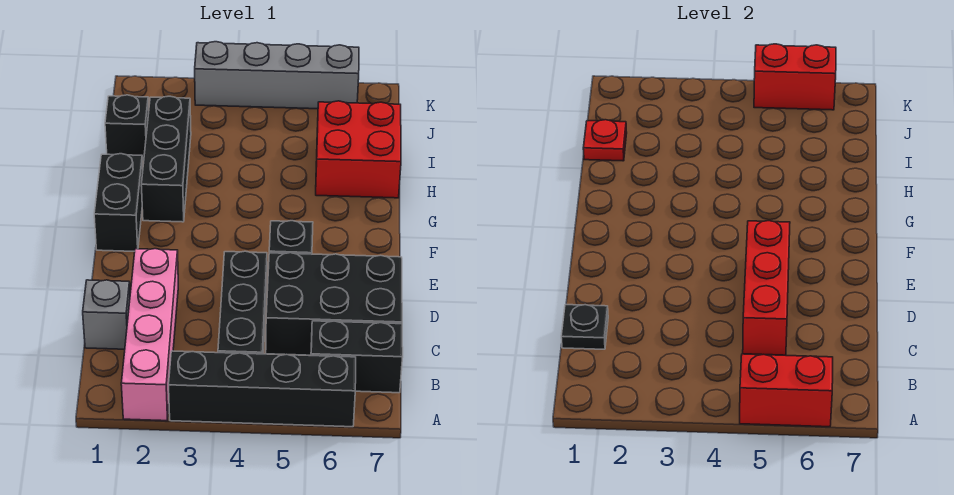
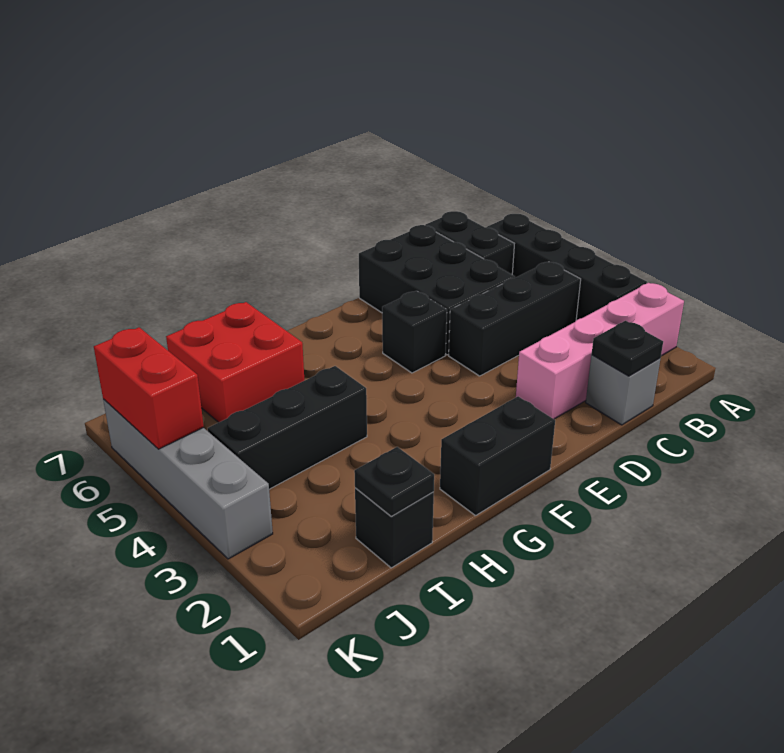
red 1x2 brick [740,354,833,427] -> none
red 1x3 brick [743,221,790,355] -> none
black 1x3 brick [141,96,191,222] -> black 1x3 brick moved to [208,366,367,489]
red 1x1 plate [583,120,627,161] -> black 1x1 plate [354,447,434,516]

